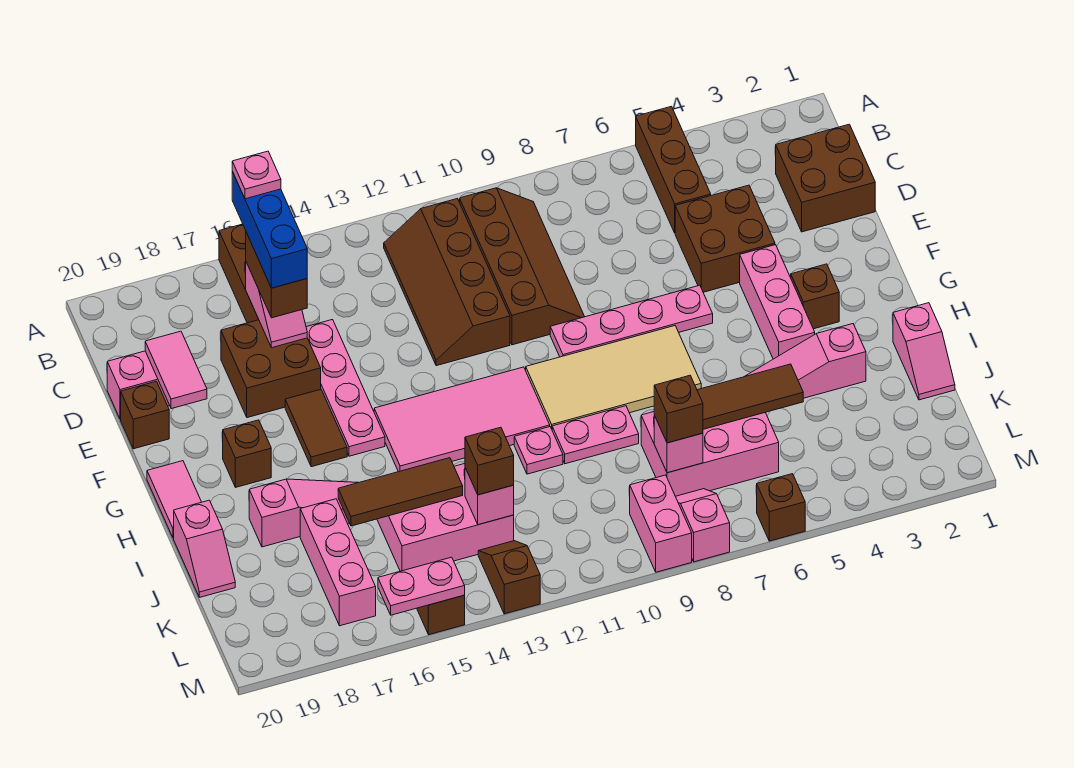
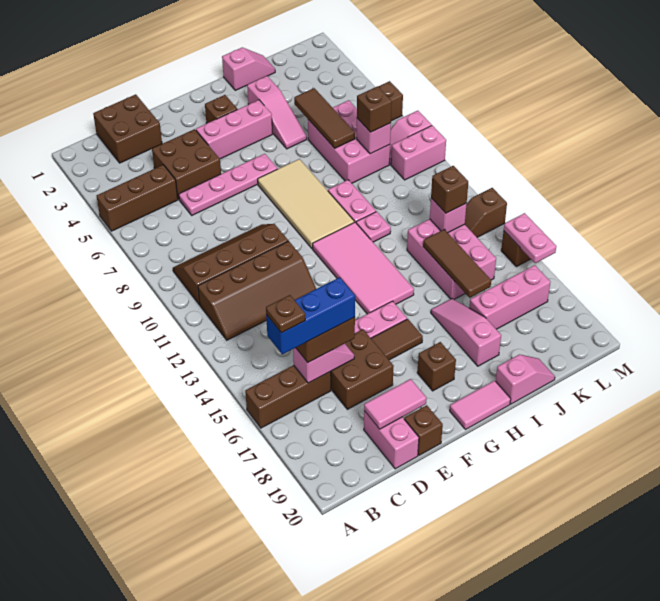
pink 1x1 plate [232,151,281,199] -> brown 1x1 plate [266,295,305,333]
pink 1x4 plate [550,285,713,357] -> pink 1x4 plate turned to [179,154,278,215]

